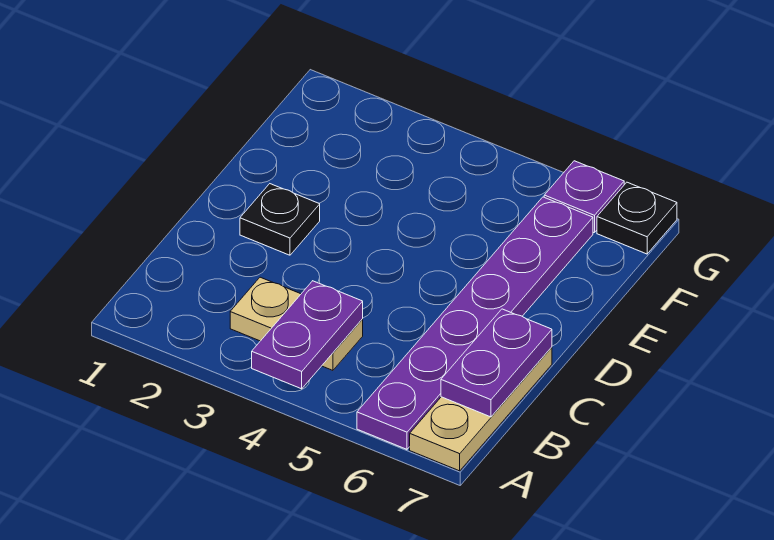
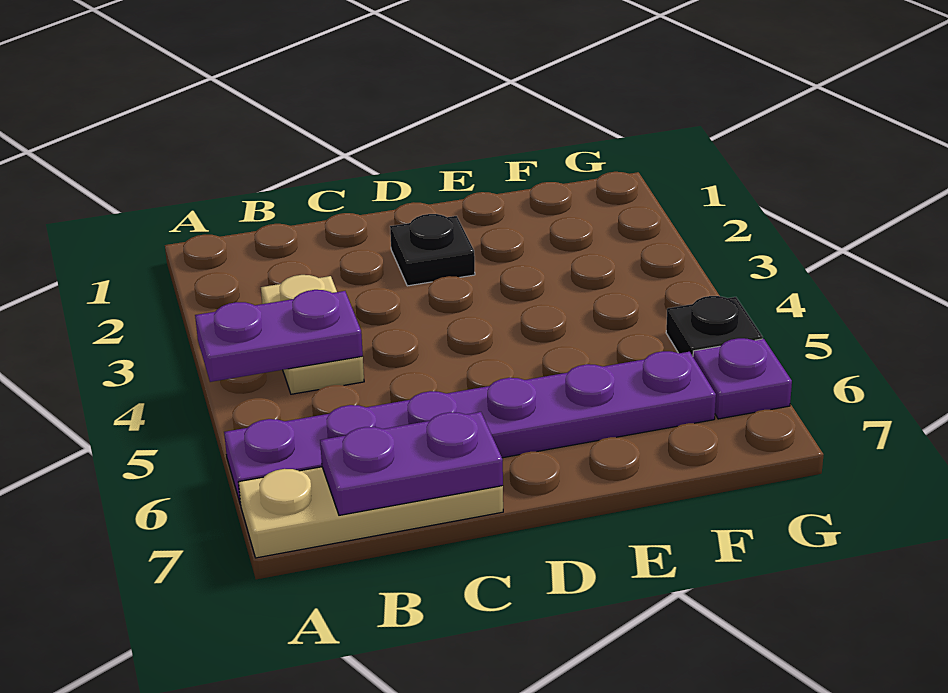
black 1x1 plate [597,182,677,254] -> black 1x1 plate moved to [666,296,763,356]

